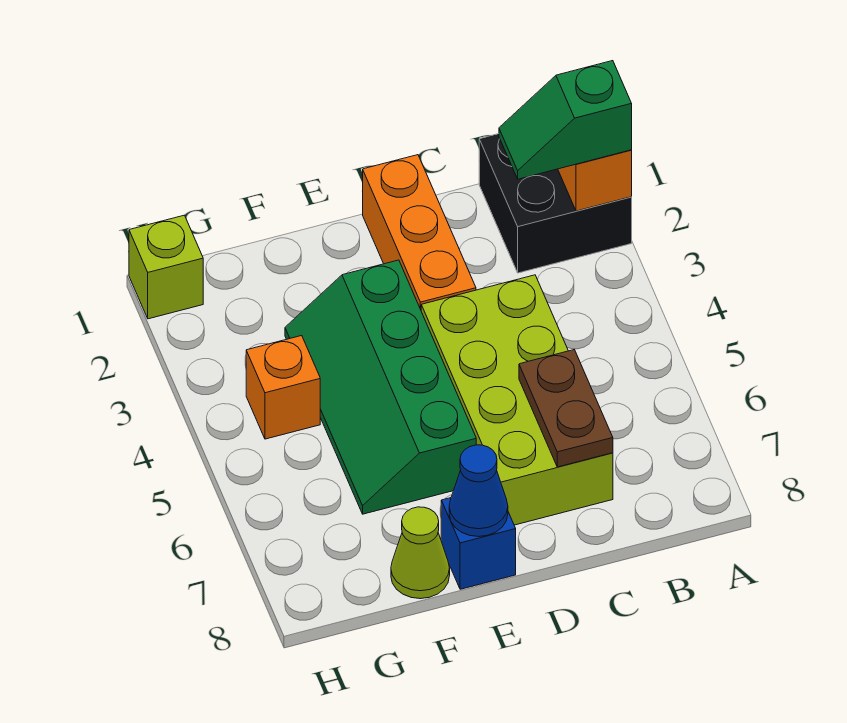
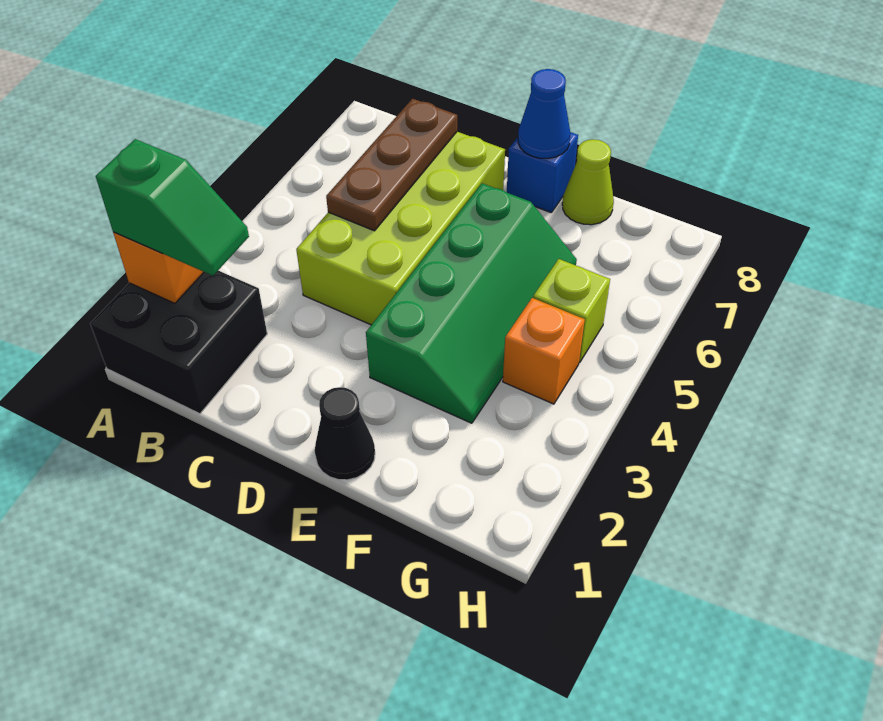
brown 1x2 plate [519,350,613,467] -> brown 1x3 plate [326,99,457,231]
orange 1x3 brick [363,155,476,310] -> none
none -> black 1x1 cone [315,387,375,480]
lime 1x1 brick [129,215,203,319] -> lime 1x1 brick moved to [533,259,610,363]

